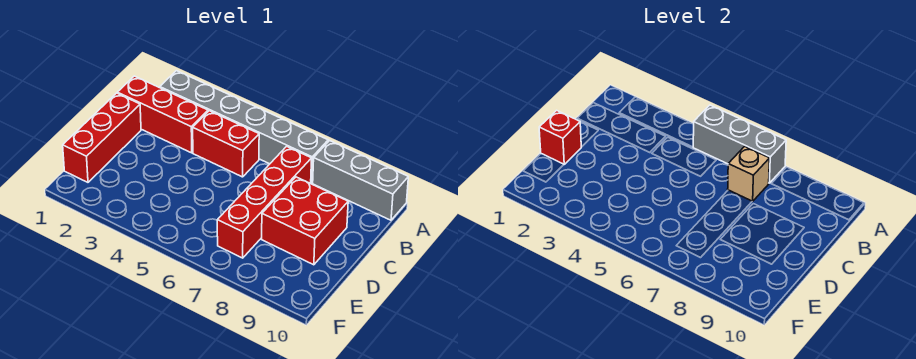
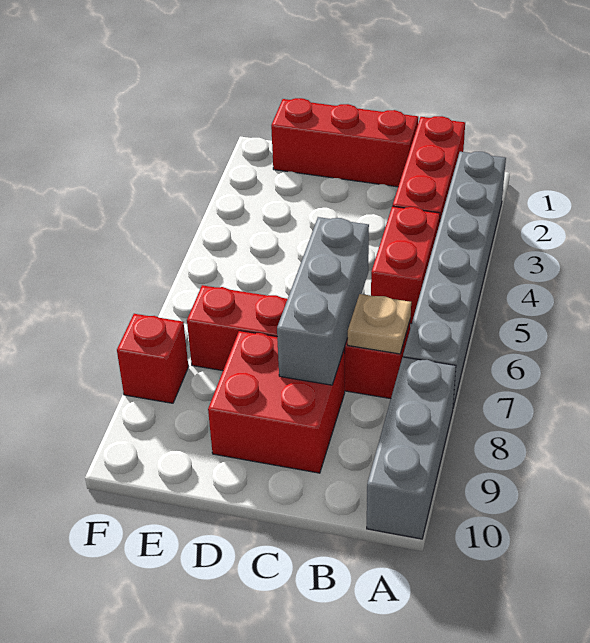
grey 1x3 brick [693,105,786,183] -> grey 1x3 brick moved to [277,217,369,385]
tan 1x1 brick [728,146,770,201] -> tan 1x1 plate [348,294,411,354]
red 1x1 brick [539,110,581,164] -> red 1x1 brick moved to [117,314,188,403]

